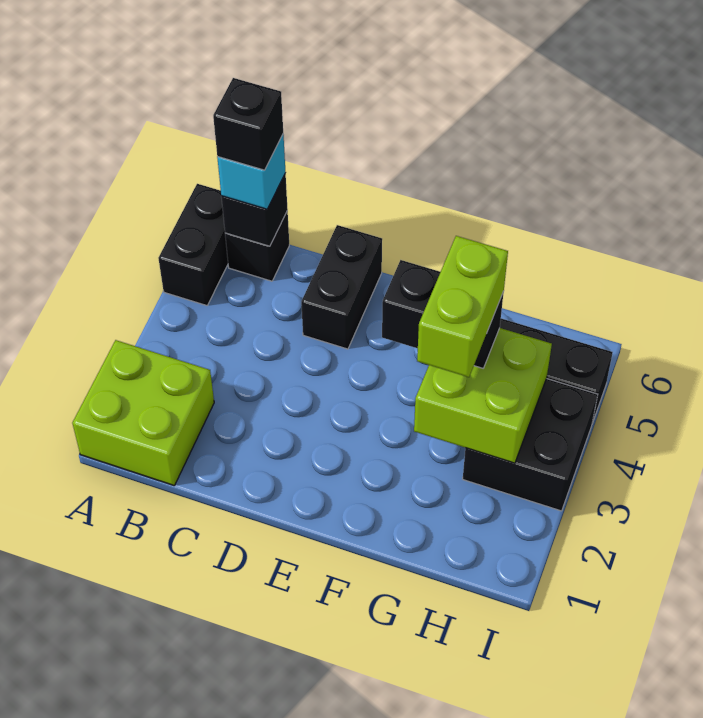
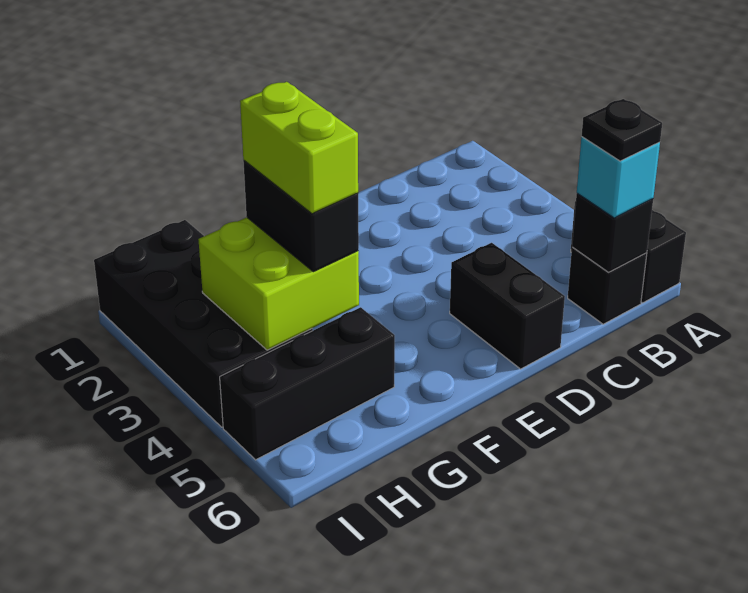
lime 2x2 brick [72,340,214,485] -> none
black 1x1 brick [213,78,283,170] -> black 1x1 plate [582,99,662,161]
black 1x2 brick [382,260,504,368] -> black 1x2 brick turned to [243,161,359,272]
black 2x2 brick [463,379,598,511] -> black 2x4 brick [94,220,313,427]

